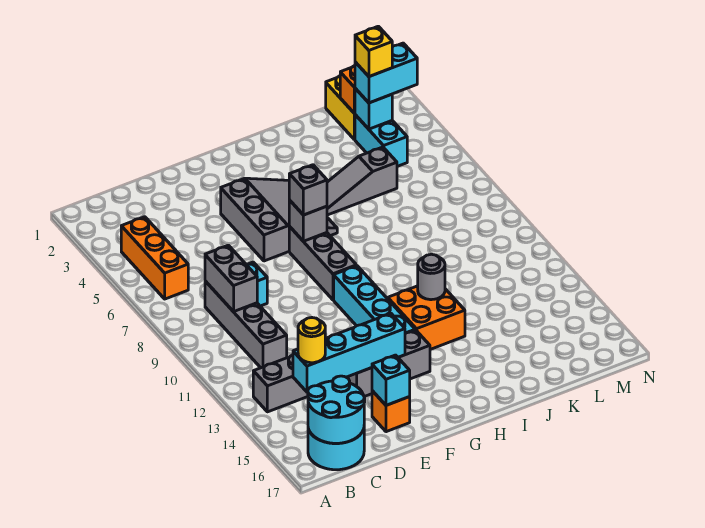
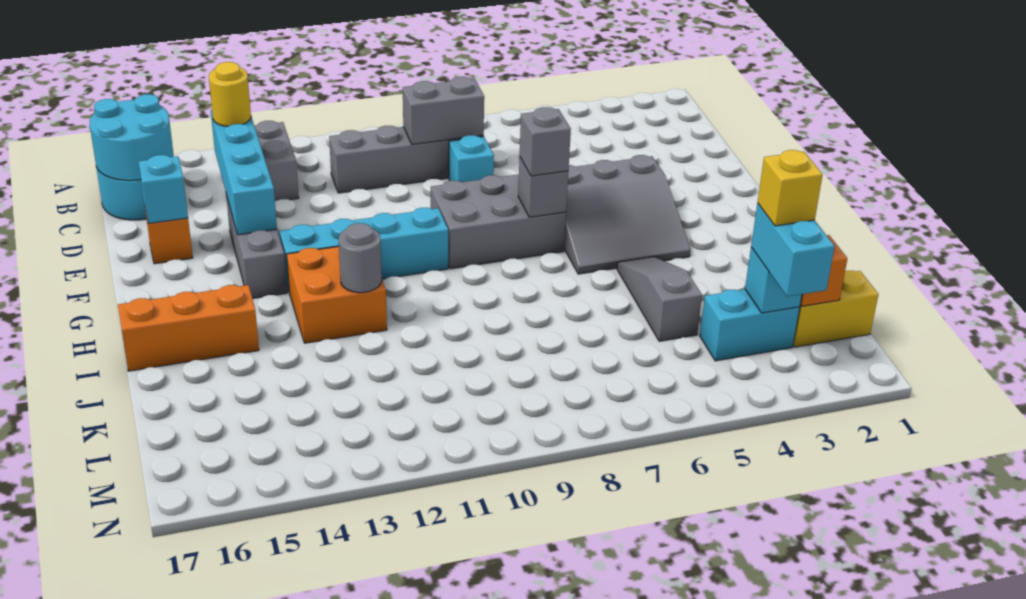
orange 1x3 brick [121,217,188,299] -> orange 1x3 brick moved to [118,285,259,371]
grey 1x3 brick [289,227,356,300] -> grey 2x3 brick [431,174,566,269]

